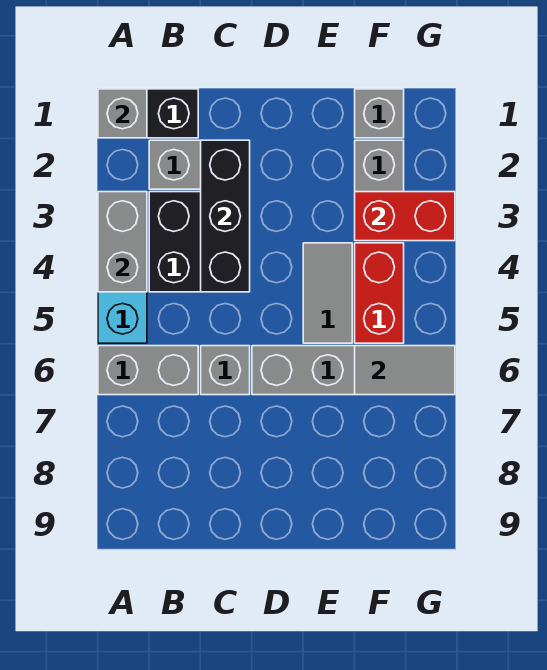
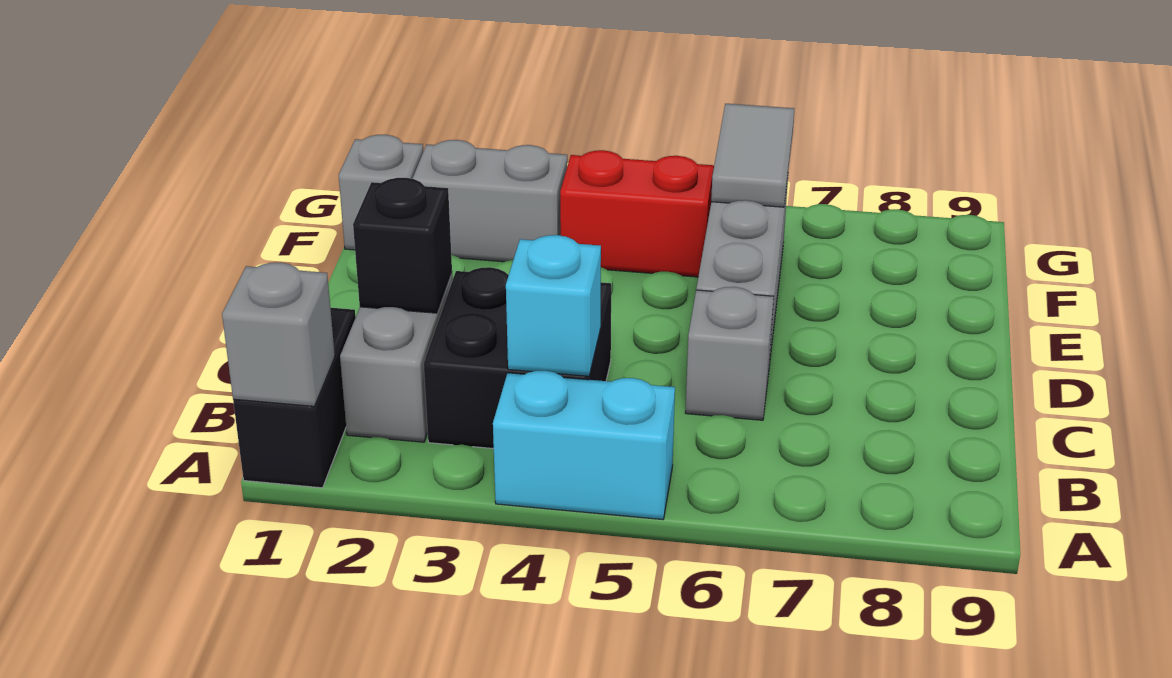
grey 1x2 brick [98,192,147,292] -> none
grey 1x2 brick [98,346,198,395] -> none
none -> cyan 1x1 brick [506,235,601,376]
black 1x3 brick [201,140,250,292] -> black 1x1 brick [353,178,452,313]
grey 1x2 tile [303,243,352,343] -> none
red 1x2 brick [355,192,455,241] -> none

